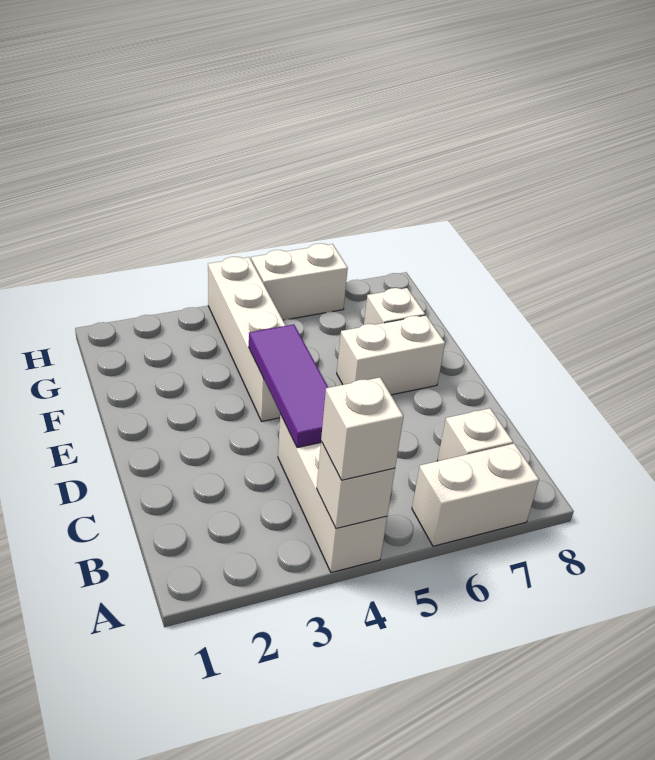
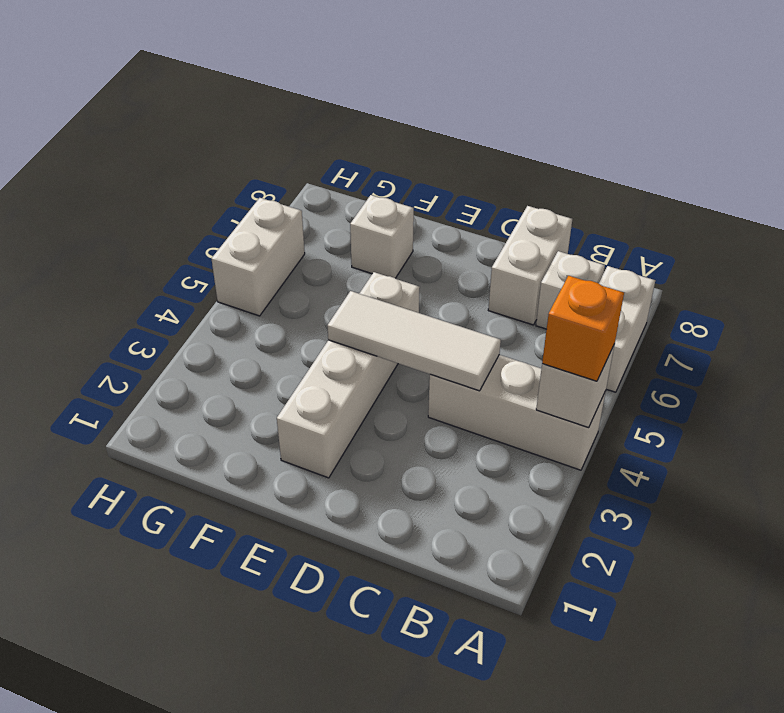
white 1x1 brick [321,377,404,480] -> orange 1x1 brick [542,276,624,381]
purple 1x3 tile [249,324,328,448] -> white 1x3 tile [327,291,501,391]
white 1x4 brick [208,257,286,421] -> white 1x4 brick turned to [277,272,420,478]
white 1x2 brick [337,315,445,395] -> white 1x2 brick moved to [488,206,572,325]

